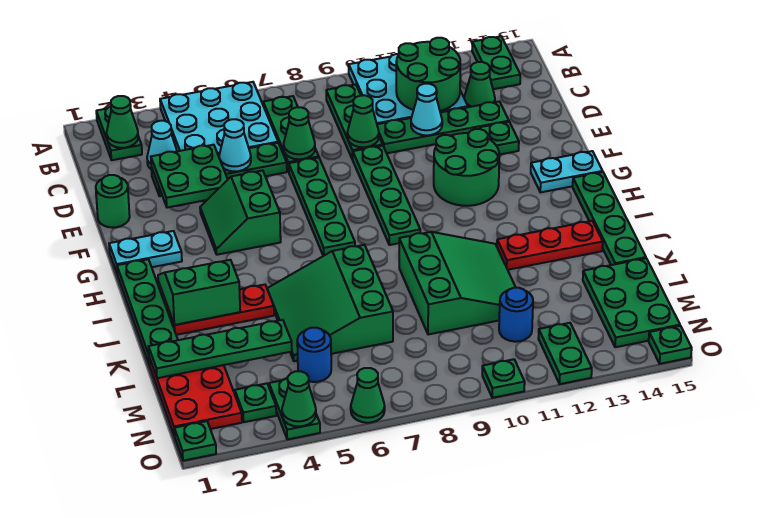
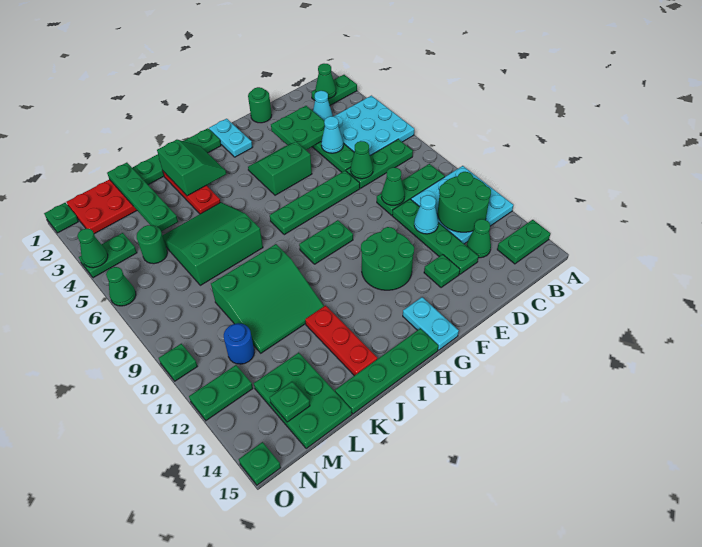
green 1x4 plate [353,146,420,245] -> green 1x2 plate [299,220,353,264]
green 2x3 plate [583,258,680,347] -> green 2x3 plate turned to [254,353,352,449]
blue 1x1 round brick [297,328,331,382] -> green 1x1 round brick [137,225,167,264]
green 1x1 plate [235,383,276,422] -> green 1x1 plate moved to [270,382,310,422]

